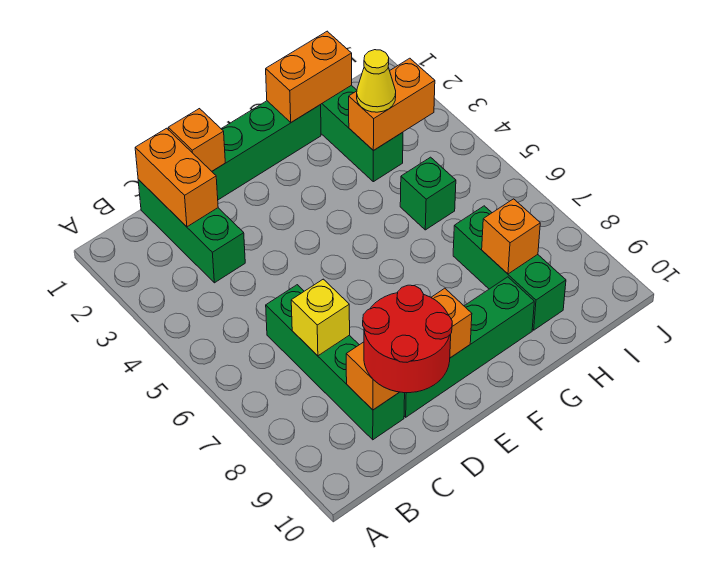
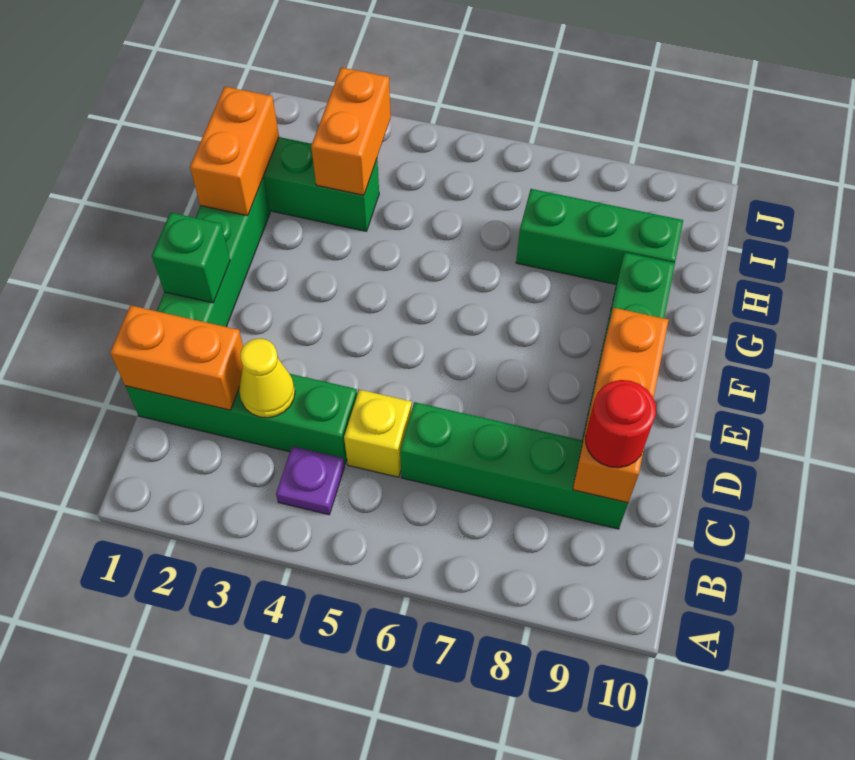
none -> purple 1x1 plate [276,446,344,515]
green 1x3 brick [138,180,245,283] -> green 1x4 brick [125,374,357,465]
yellow 1x1 brick [291,279,350,356] -> yellow 1x1 brick moved to [344,390,412,477]
red 2x2 round brick [363,285,452,393] -> red 1x1 round brick [586,380,656,468]
orange 1x1 brick [168,109,225,171] -> none
yellow 1x1 cone [357,50,396,112] -> yellow 1x1 cone moved to [239,339,295,418]
green 1x1 brick [400,157,456,230] -> green 1x1 brick moved to [152,213,230,303]
orange 1x1 brick [482,199,540,274] -> none

